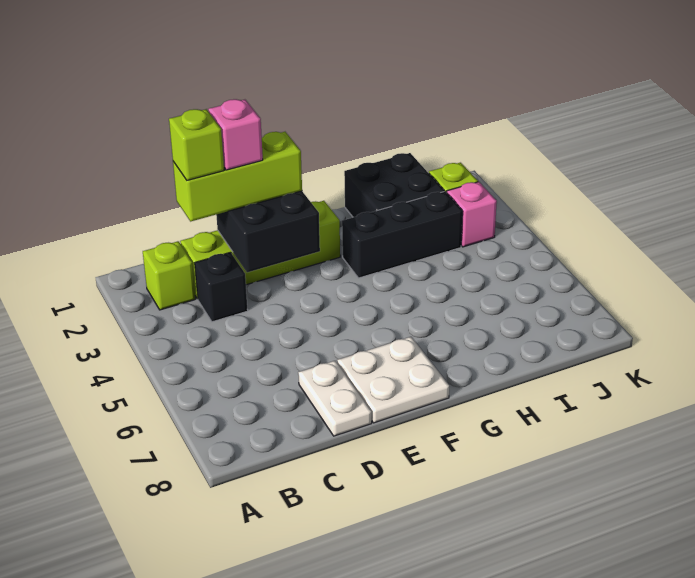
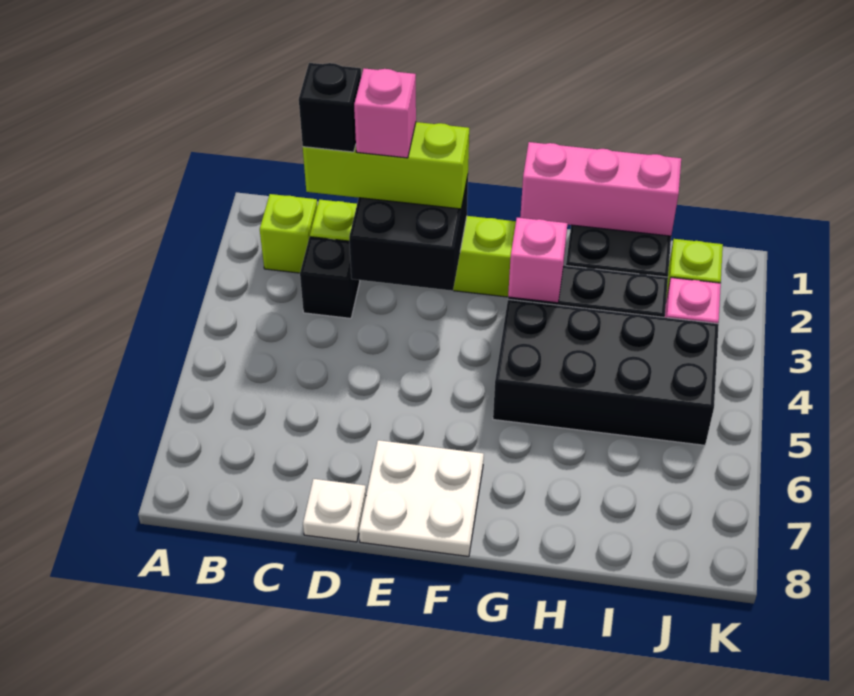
lime 1x1 brick [169,109,224,180] -> black 1x1 brick [299,63,361,152]
white 1x2 plate [298,361,372,436] -> white 1x1 plate [303,479,366,542]
none -> pink 1x3 brick [520,142,681,236]
none -> pink 1x1 brick [508,218,568,303]
none -> black 2x4 brick [493,299,719,445]

